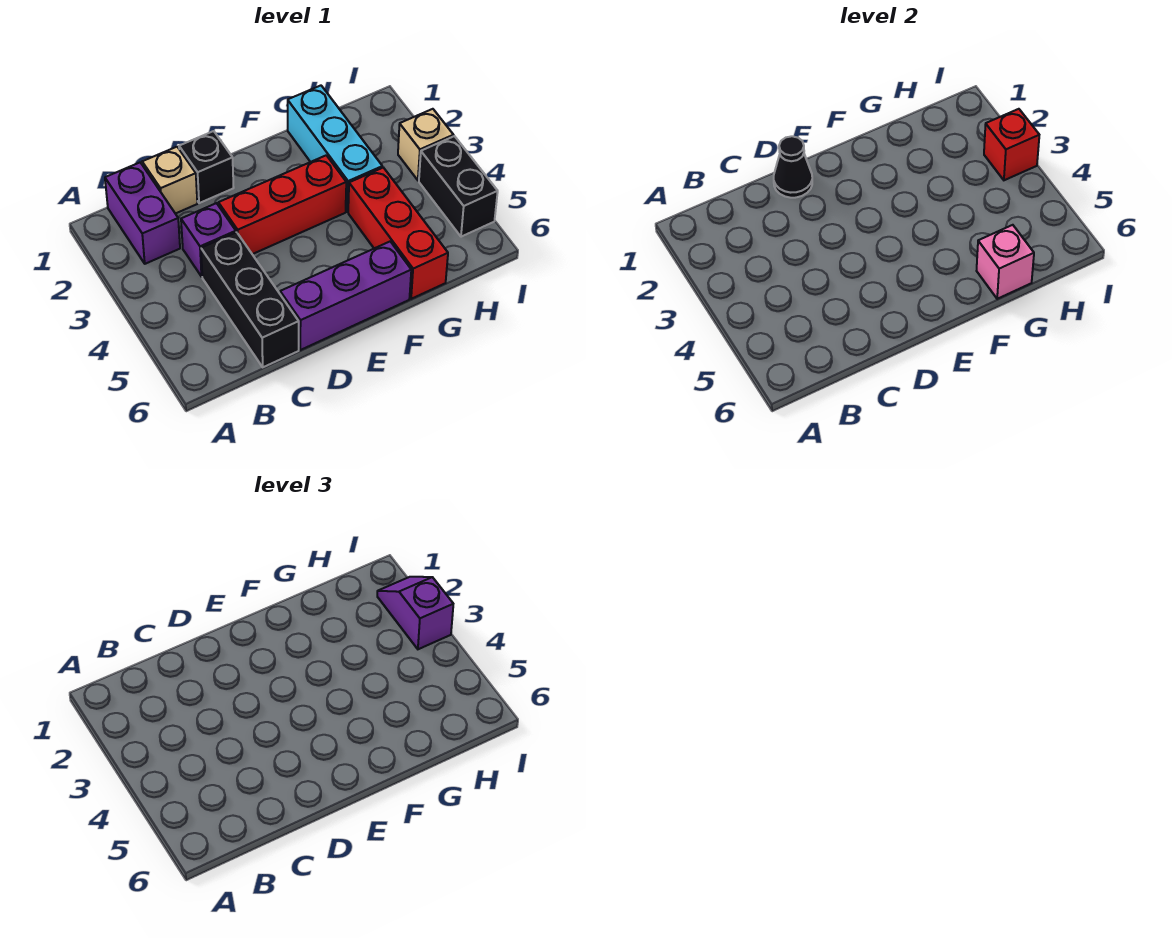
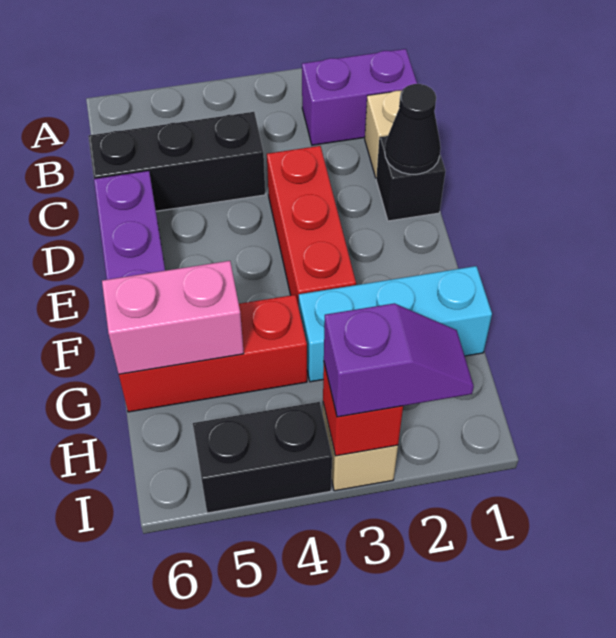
purple 1x1 brick [181,203,236,277] -> none
pink 1x1 brick [977,225,1034,299] -> pink 1x2 brick [102,261,244,374]

